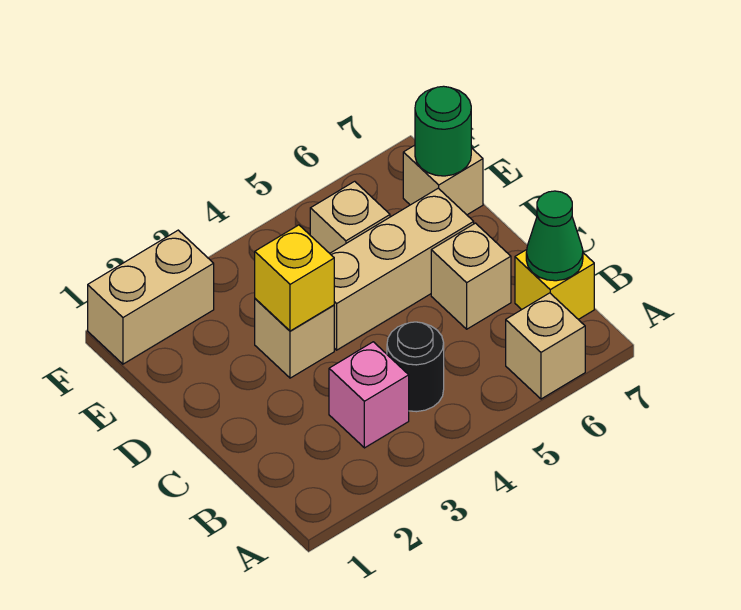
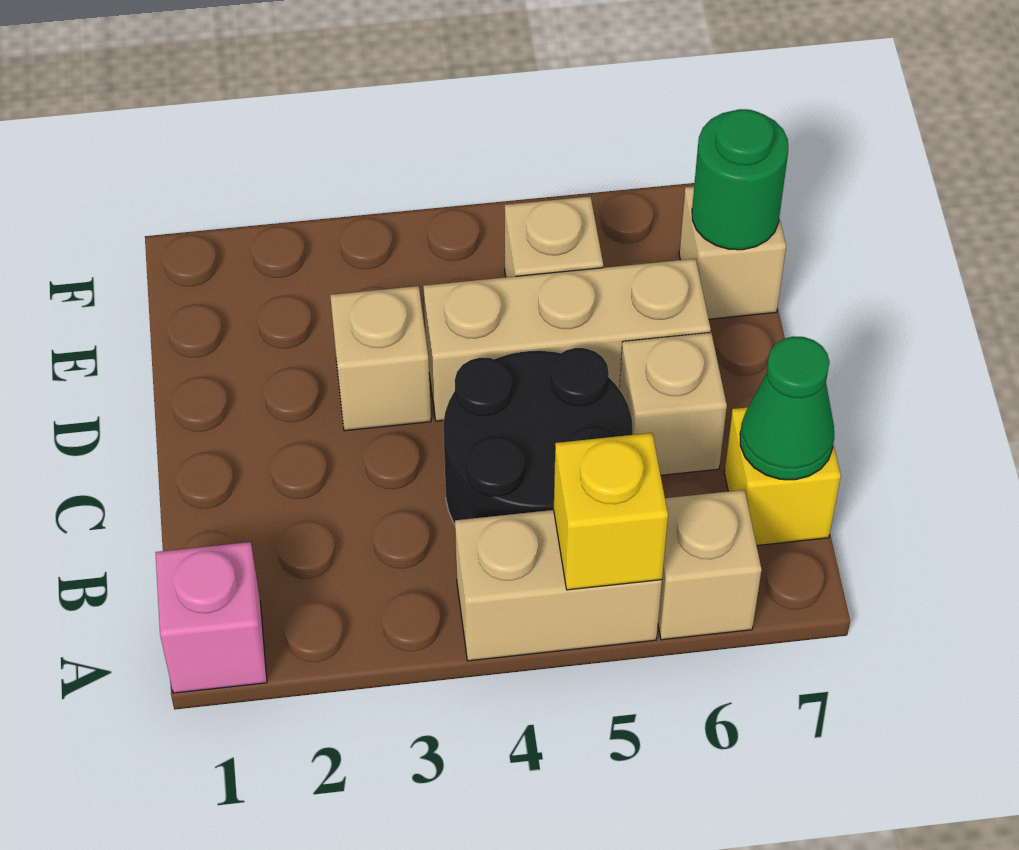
pink 1x1 brick [329,342,409,448] -> pink 1x1 brick moved to [155,542,267,693]
black 1x1 round brick [387,322,444,412] -> black 2x2 round brick [443,348,633,524]
yellow 1x1 brick [255,225,334,331] -> yellow 1x1 brick moved to [554,433,668,590]
tan 1x2 brick [88,230,214,364] -> tan 1x2 brick moved to [455,510,662,661]

